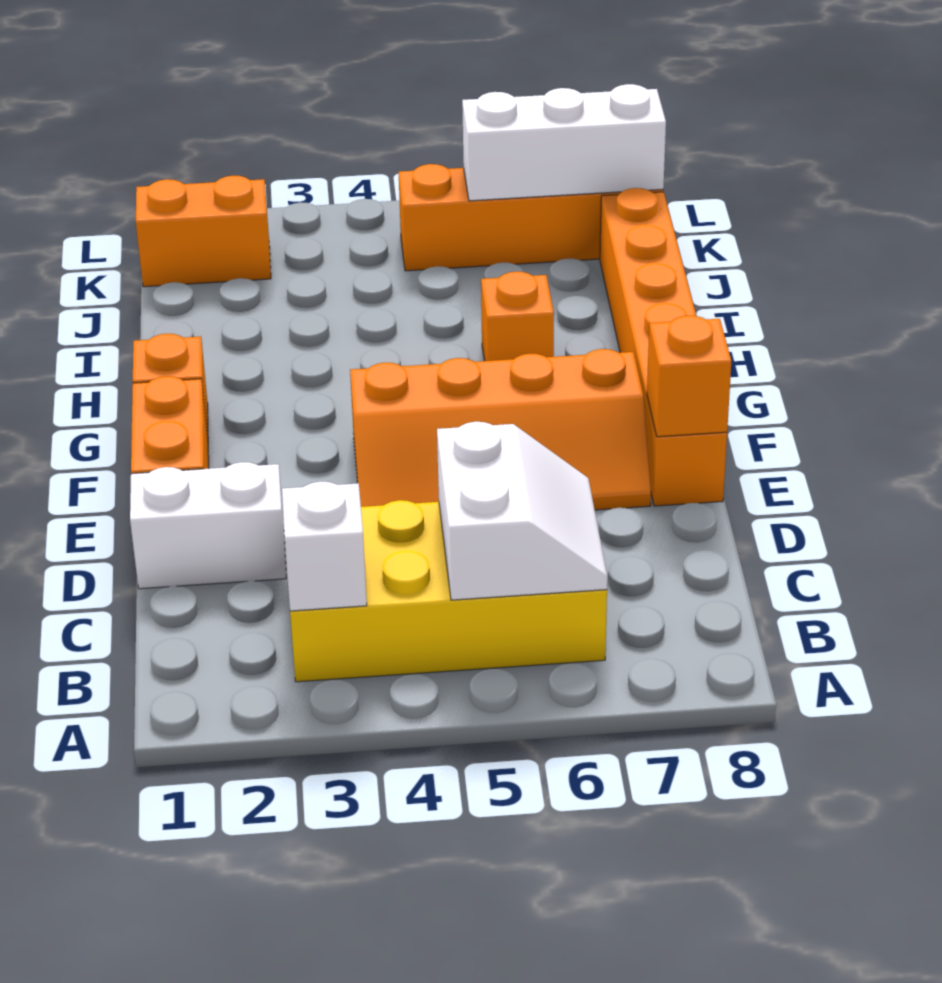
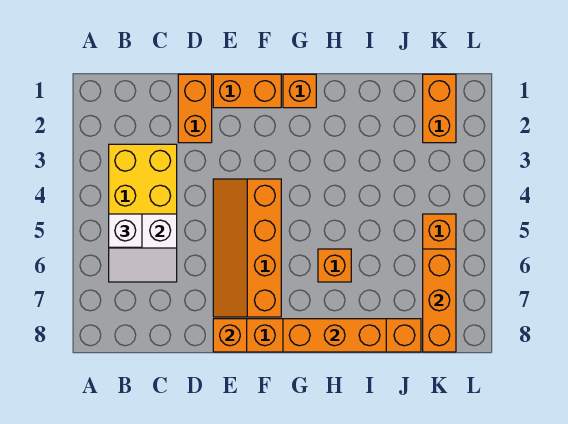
white 1x1 brick [282,482,367,611] -> white 1x1 brick moved to [109,214,142,247]
white 1x2 brick [130,462,286,589] -> orange 1x2 brick [178,74,212,143]
none -> orange 1x3 brick [283,319,386,352]
white 1x3 brick [462,84,666,201] -> orange 1x3 brick [423,249,456,352]

